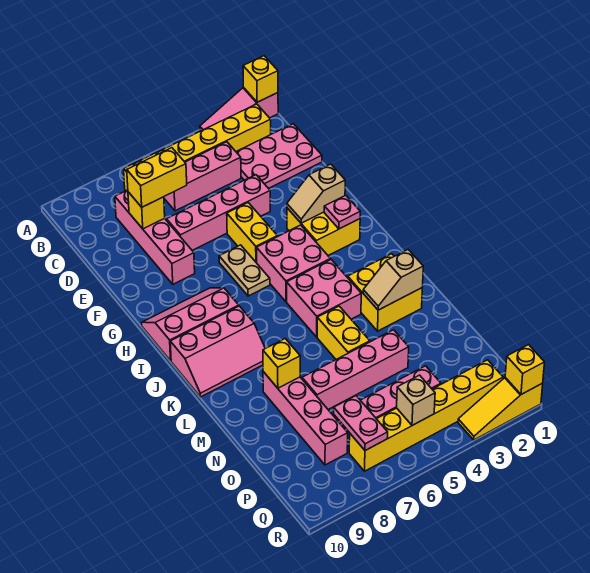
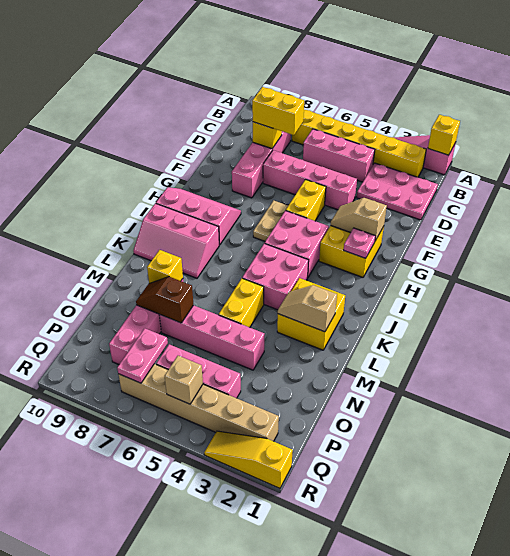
none -> brown 1x2 slope [136,277,193,323]
yellow 1x6 brick [349,360,503,471] -> tan 1x6 brick [118,364,279,441]
yellow 1x1 brick [505,345,545,394] -> none

